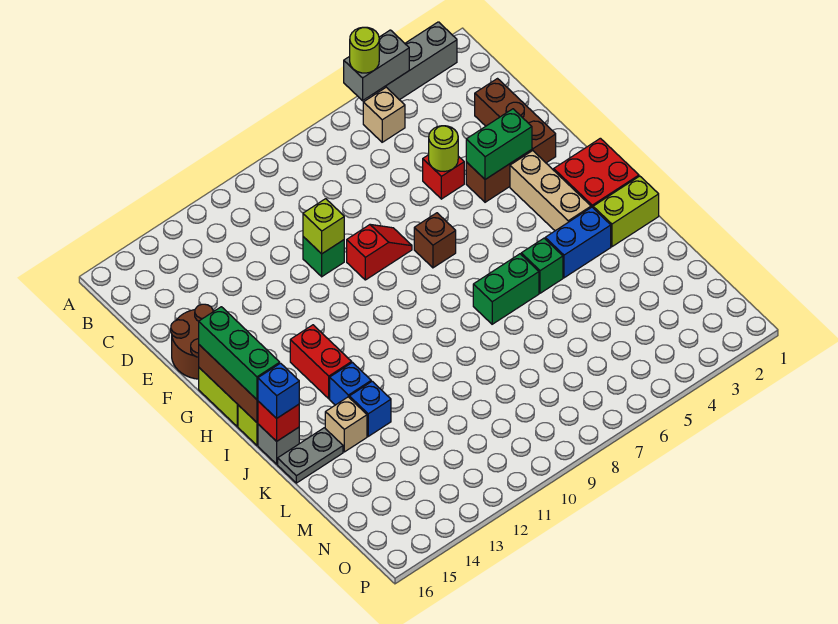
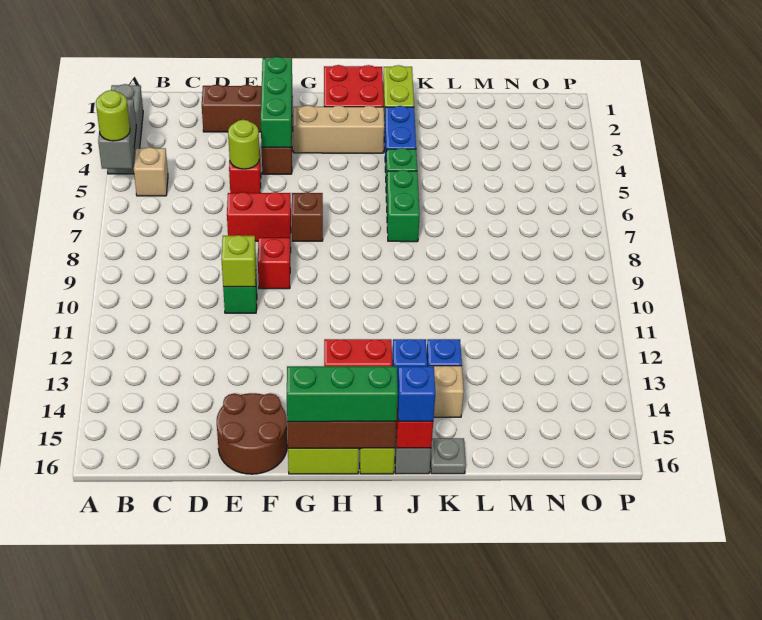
none -> red 1x2 brick [227,192,291,241]
green 1x2 brick [466,109,532,179] -> green 1x3 brick [261,57,292,147]
grey 1x2 plate [278,428,343,483] -> grey 1x1 plate [430,438,466,474]

